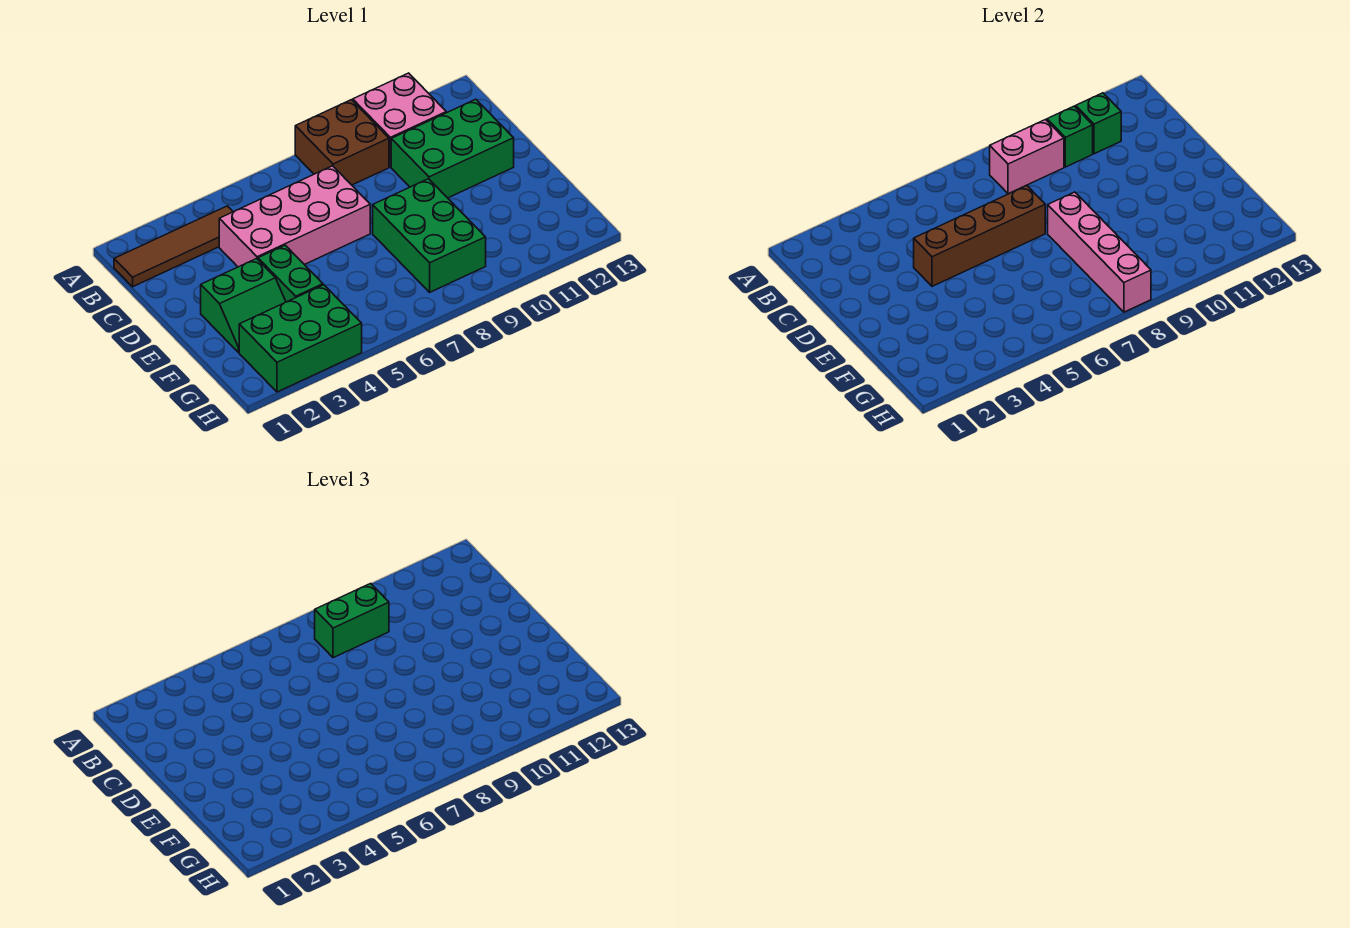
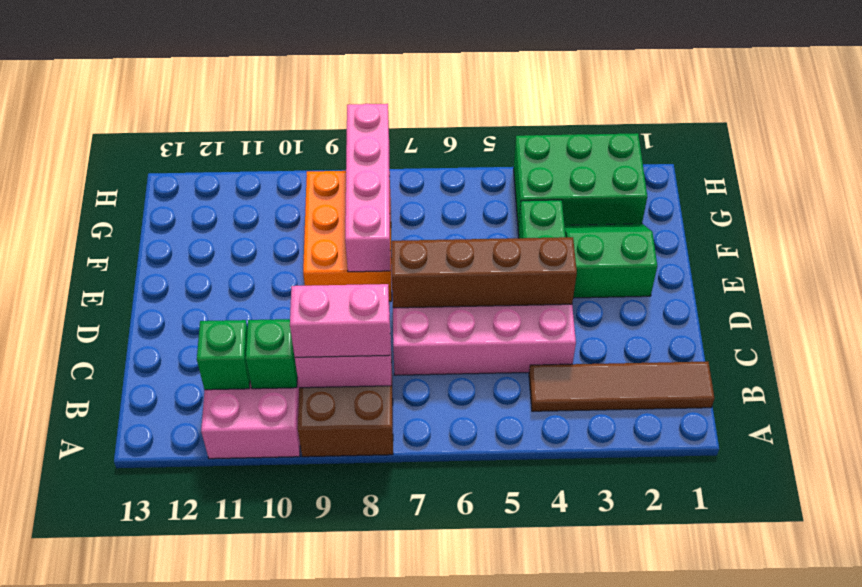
green 1x2 brick [315,584,389,658] -> pink 1x2 brick [290,284,390,357]
green 2x3 brick [391,99,514,198] -> none
green 2x3 brick [373,179,486,292] -> orange 2x3 brick [303,171,392,301]

